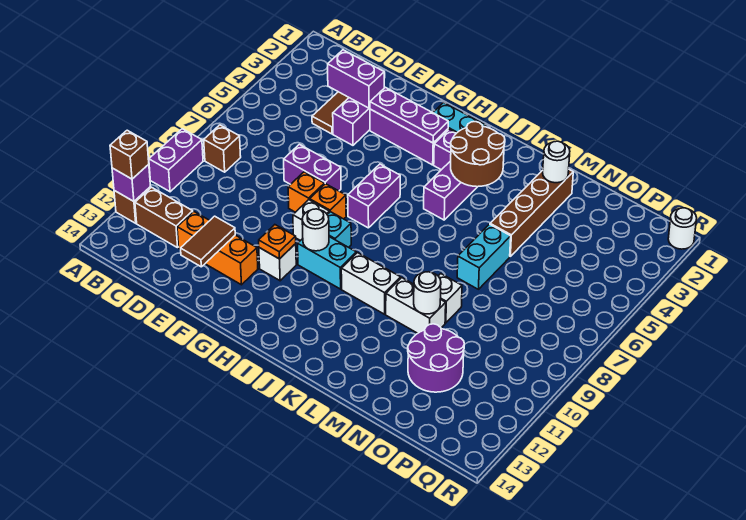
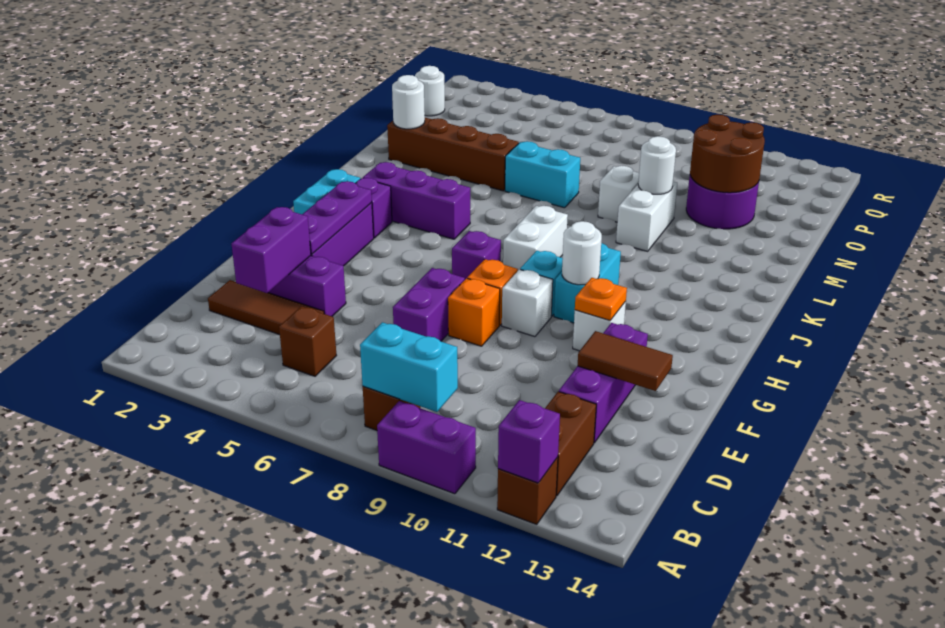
brown 1x1 brick [110,130,149,179] -> brown 1x1 brick moved to [279,306,336,376]
none -> cyan 1x2 brick [360,322,458,412]
orange 1x3 brick [177,212,258,285] -> purple 1x3 brick [559,323,648,443]
purple 1x2 brick [348,164,400,228] -> purple 1x1 brick [452,231,501,279]
brown 2x2 round brick [451,122,505,187] -> brown 2x2 round brick moved to [690,115,765,193]
white 1x2 brick [341,253,401,314] -> white 1x2 brick moved to [503,206,568,270]
white 1x1 round brick [668,208,697,249] -> white 1x1 round brick moved to [415,66,445,116]

